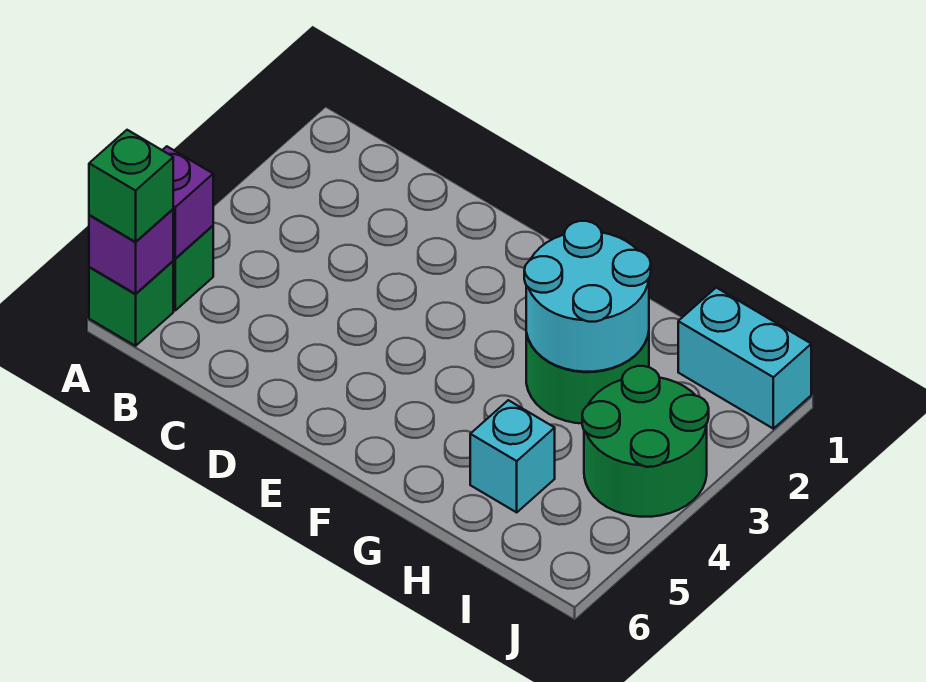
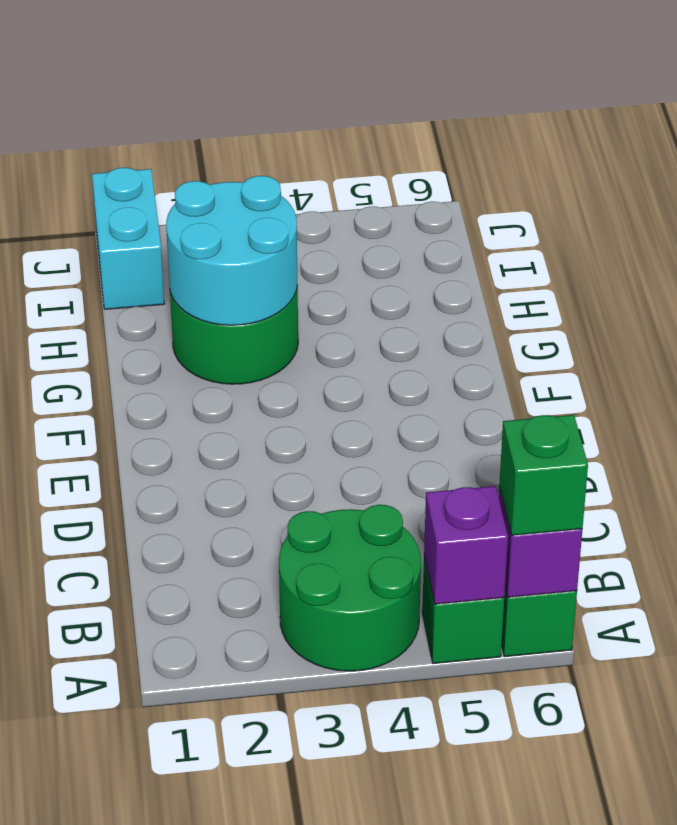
cyan 1x1 brick [470,400,555,512] -> none
green 2x2 round brick [582,366,709,517] -> green 2x2 round brick moved to [279,505,421,671]

